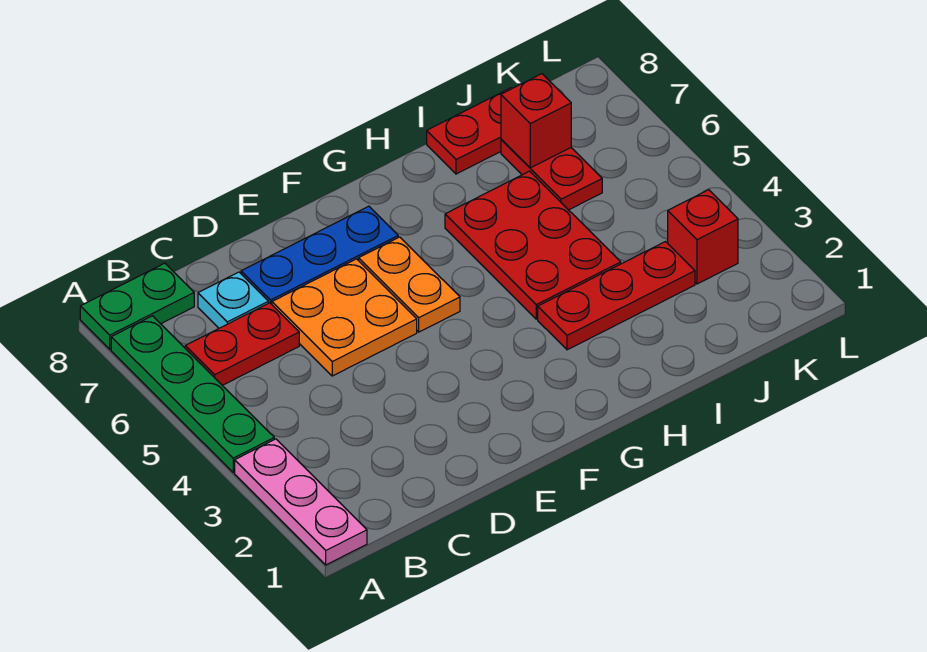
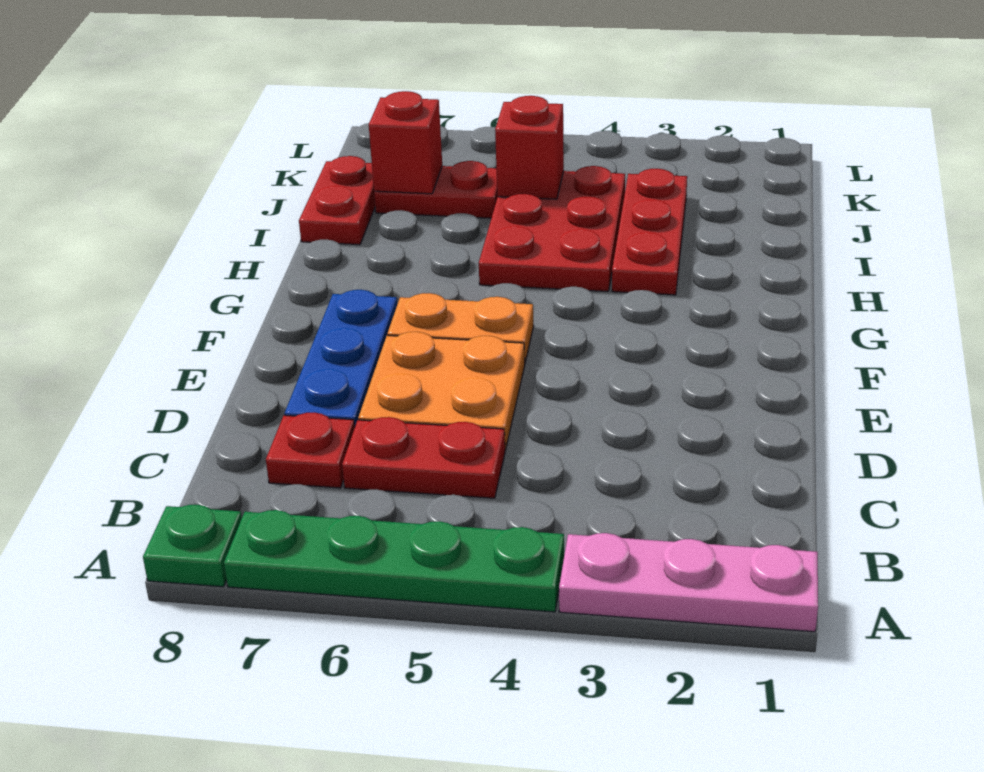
green 1x2 plate [80,263,194,349] -> green 1x1 plate [143,505,242,587]
red 1x2 plate [185,303,299,385] -> red 1x2 plate turned to [342,417,505,498]
cyan 1x1 plate [198,272,268,328] -> red 1x1 plate [266,413,355,488]
red 2x3 plate [445,171,621,319] -> red 2x3 plate turned to [479,166,625,291]
red 1x1 brick [668,190,738,284] -> red 1x1 brick moved to [495,96,564,199]

